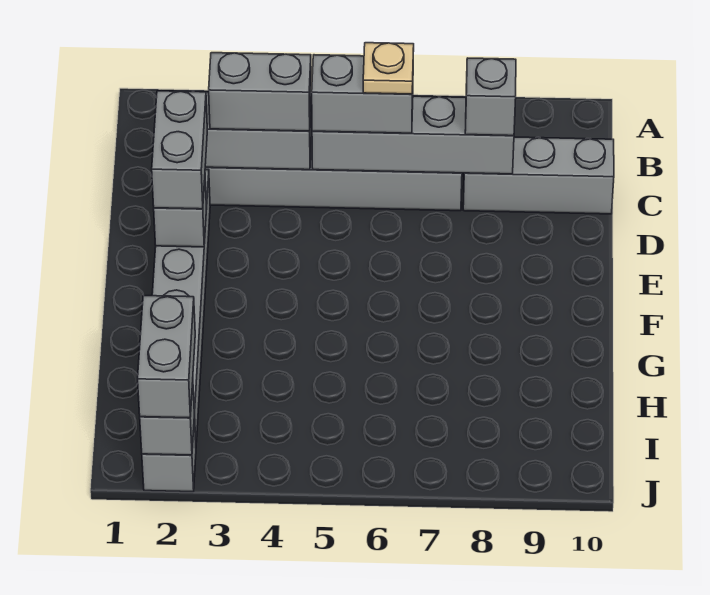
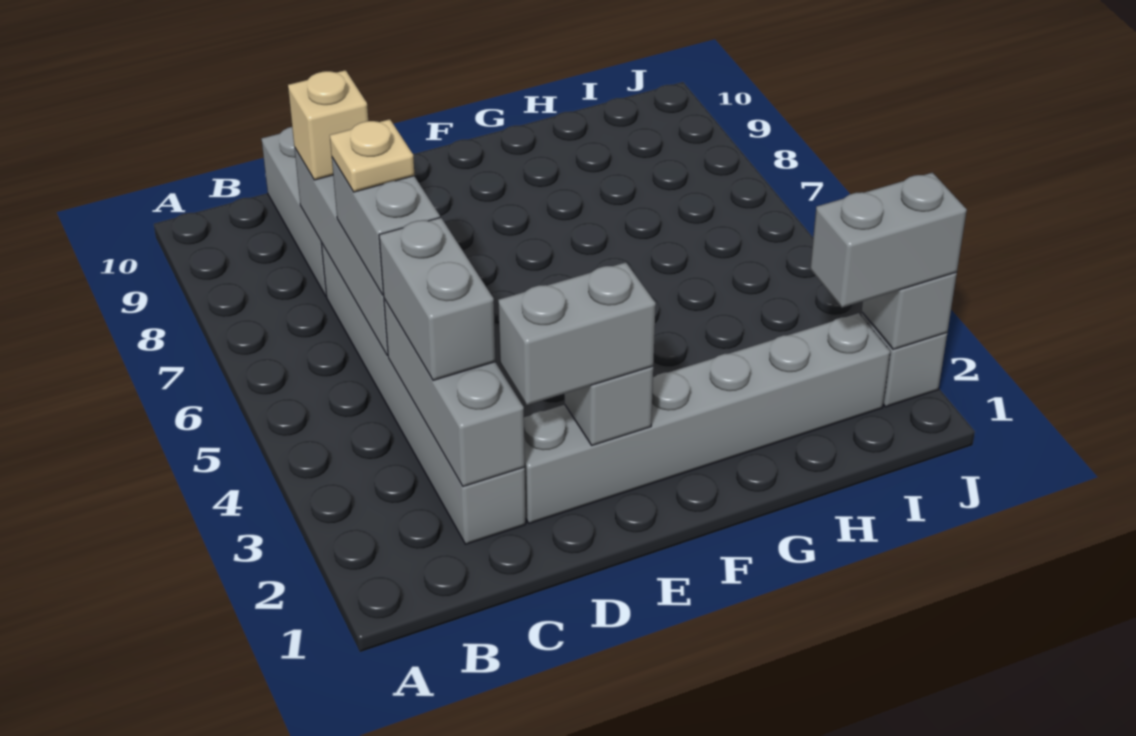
grey 1x1 brick [465,58,516,136] -> tan 1x1 brick [288,70,368,180]

